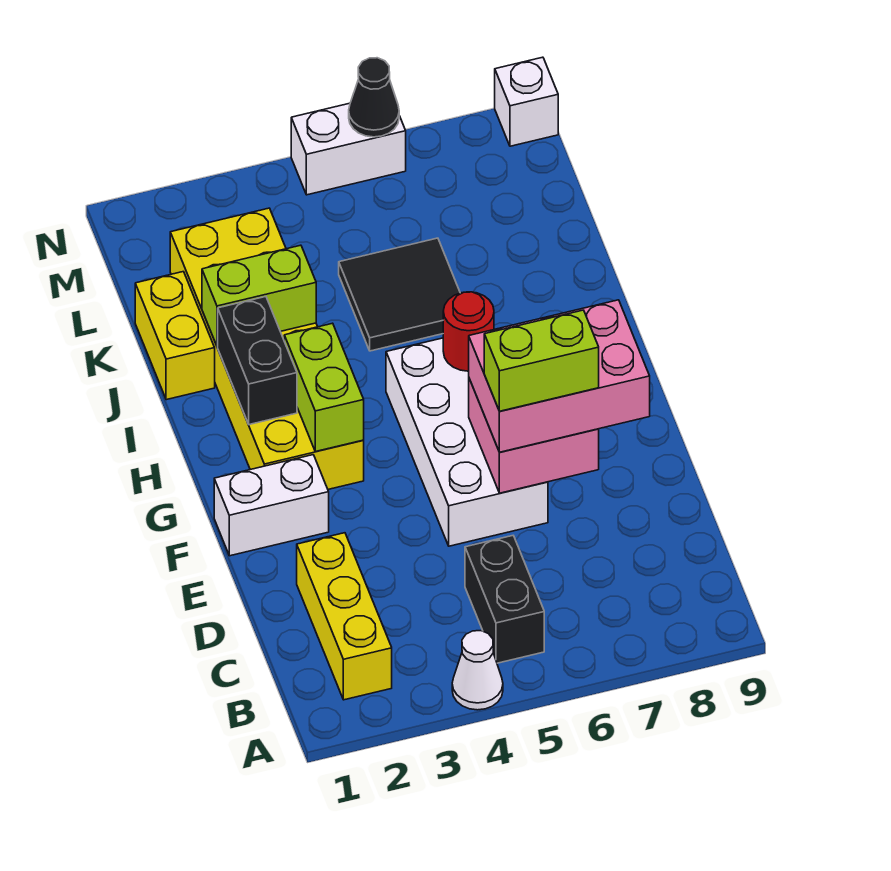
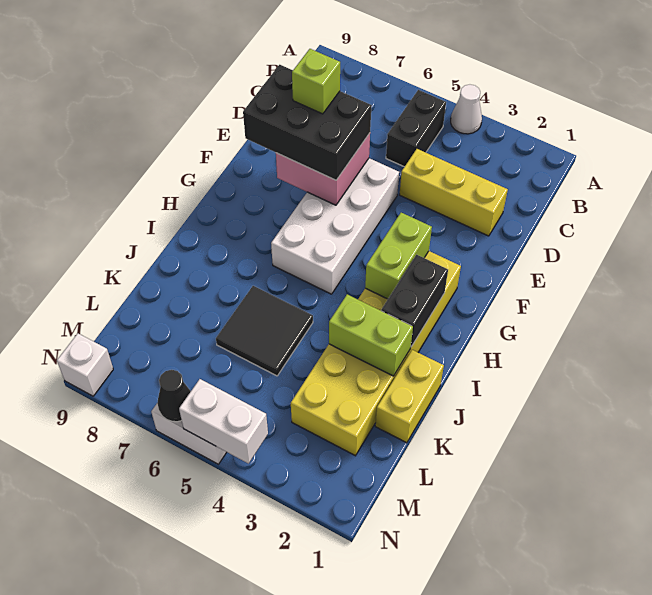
yellow 1x3 brick [297,533,392,700] -> yellow 1x3 brick turned to [400,149,508,236]
pink 2x3 brick [469,300,650,452] -> black 2x3 brick [243,65,372,180]
lime 1x2 brick [484,310,599,411] -> lime 1x1 brick [292,49,340,114]
white 1x2 brick [214,455,329,556] -> white 1x2 brick moved to [179,379,268,464]
red 1x1 round brick [443,292,494,371] -> none

